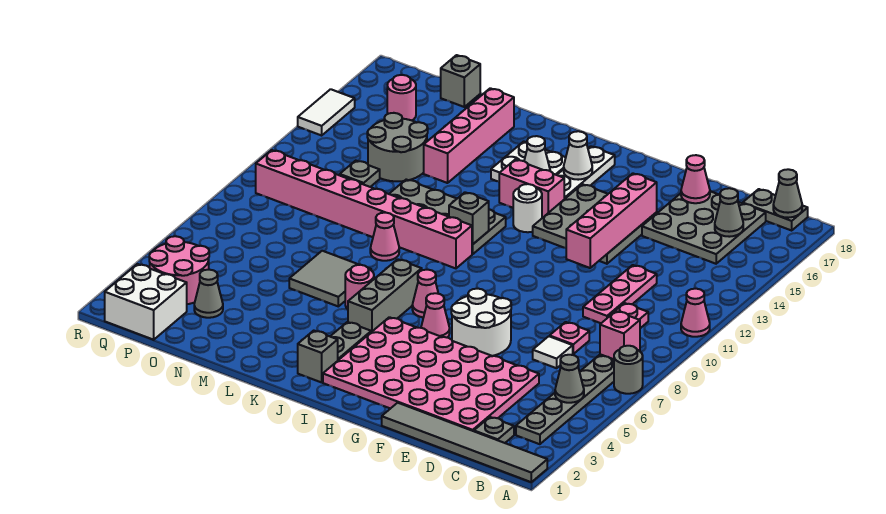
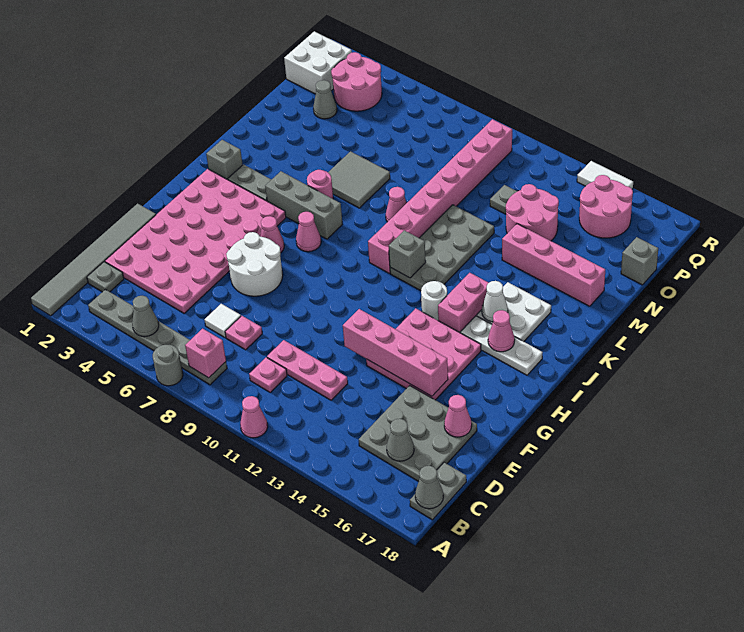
grey 3x3 plate [533,184,657,264] -> pink 3x3 plate [366,308,481,400]
white 1x1 cone [564,131,592,180] -> pink 1x1 cone [488,310,515,352]
grey 2x2 round brick [367,113,428,181] -> pink 2x2 round brick [506,184,559,241]
pink 1x1 round brick [387,75,416,120] -> pink 2x2 round brick [579,175,633,238]

